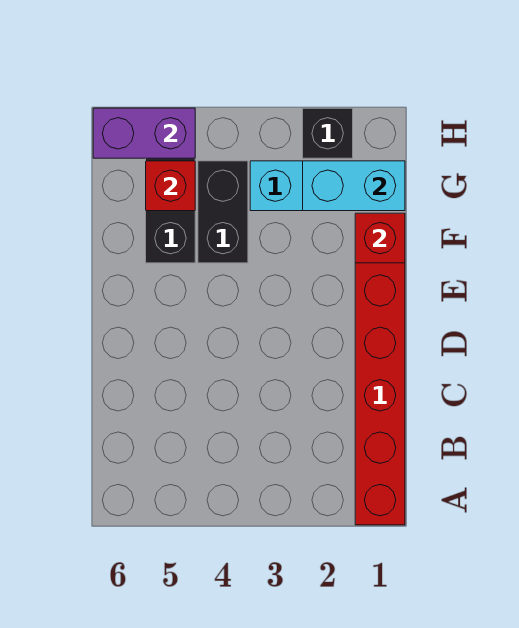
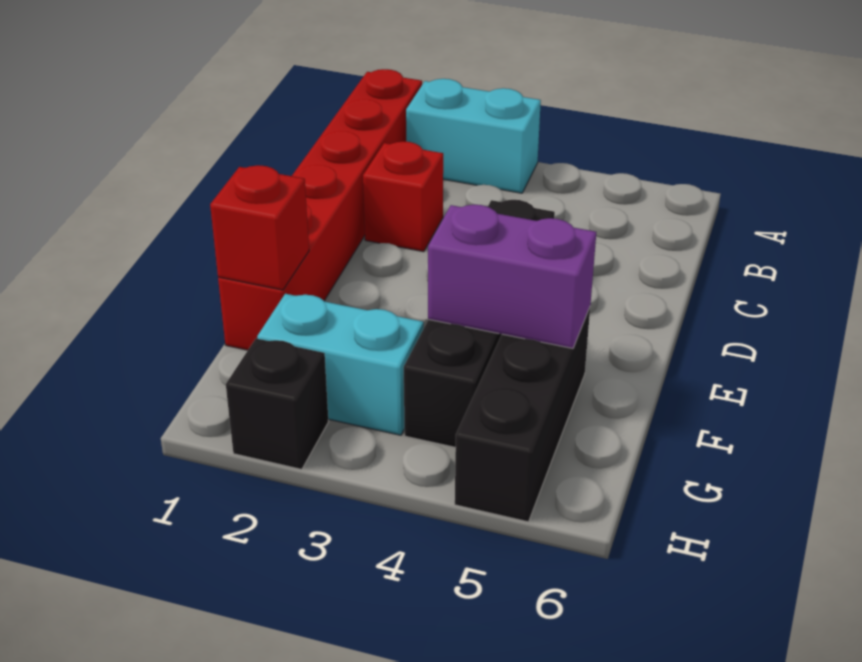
black 1x2 brick [198,161,248,263] -> black 1x4 brick [404,200,555,447]
cyan 1x2 brick [303,161,405,211] -> cyan 1x2 brick moved to [406,79,541,193]
red 1x1 brick [146,161,195,211] -> red 1x1 brick moved to [363,141,443,252]
purple 1x2 brick [93,108,195,158] -> purple 1x2 brick moved to [428,205,596,348]

